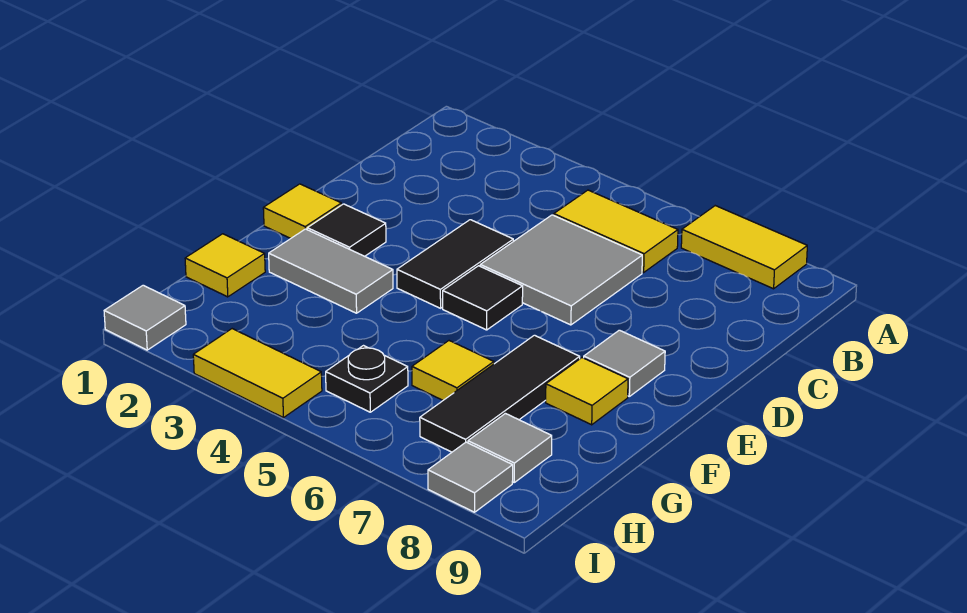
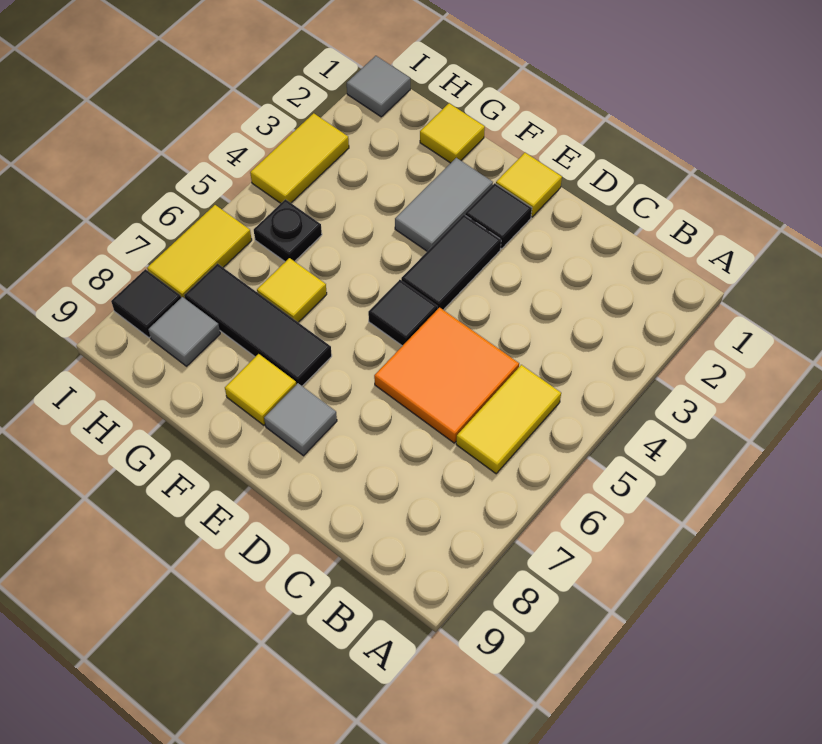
yellow 1x2 tile [681,206,807,289] -> yellow 1x2 tile moved to [147,205,252,298]
grey 2x2 tile [480,215,642,325] -> orange 2x2 tile [374,308,519,443]
black 1x2 tile [397,220,513,308] -> black 1x2 tile turned to [401,215,501,310]
grey 1x1 tile [428,442,513,512] -> black 1x1 tile [111,269,181,338]

